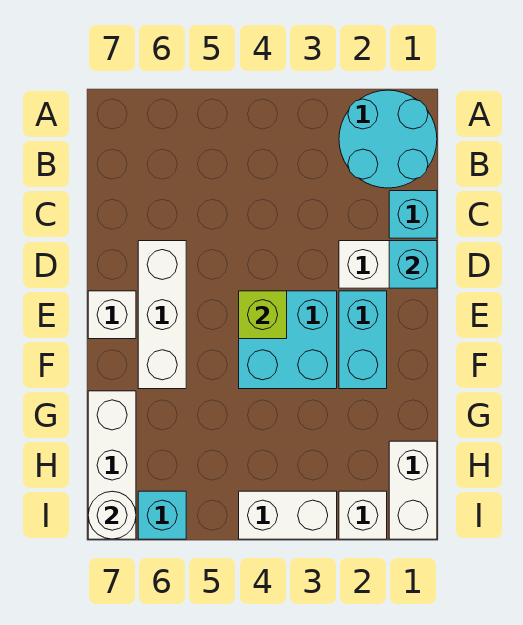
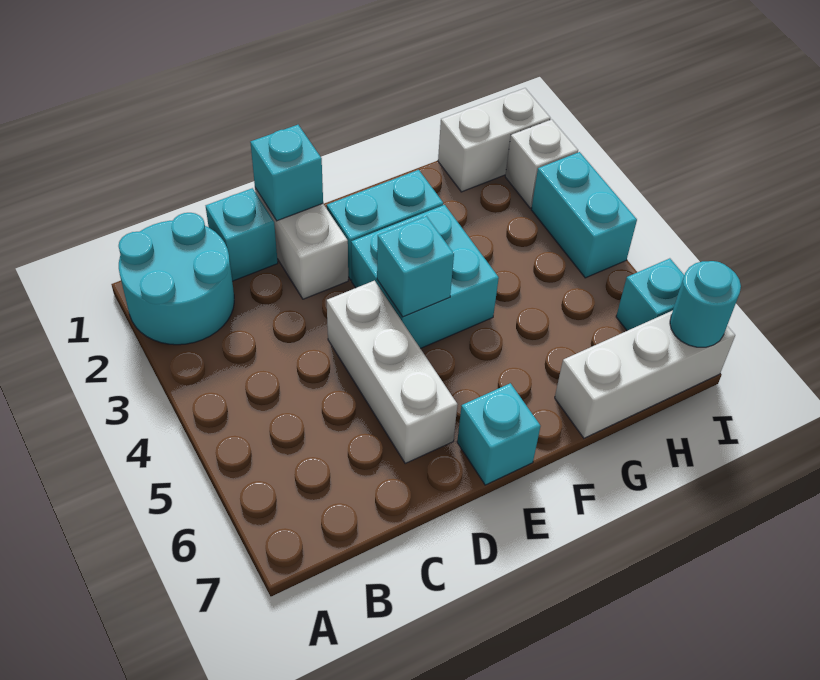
white 1x3 brick [138,241,186,389] -> white 1x3 brick turned to [327,281,458,463]
lime 1x1 brick [239,291,287,339] -> cyan 1x1 brick [377,216,454,317]
white 1x1 brick [88,291,136,339] -> cyan 1x1 brick [457,383,540,485]
white 1x2 brick [239,491,337,539] -> cyan 1x2 brick [531,152,637,278]
white 1x1 round brick [88,491,136,539] -> cyan 1x1 round brick [670,261,741,347]

